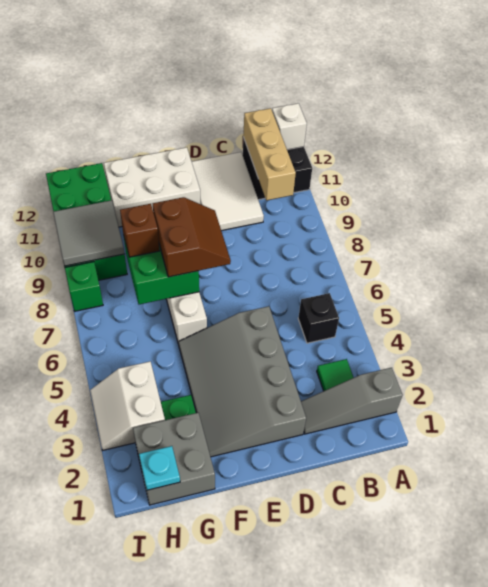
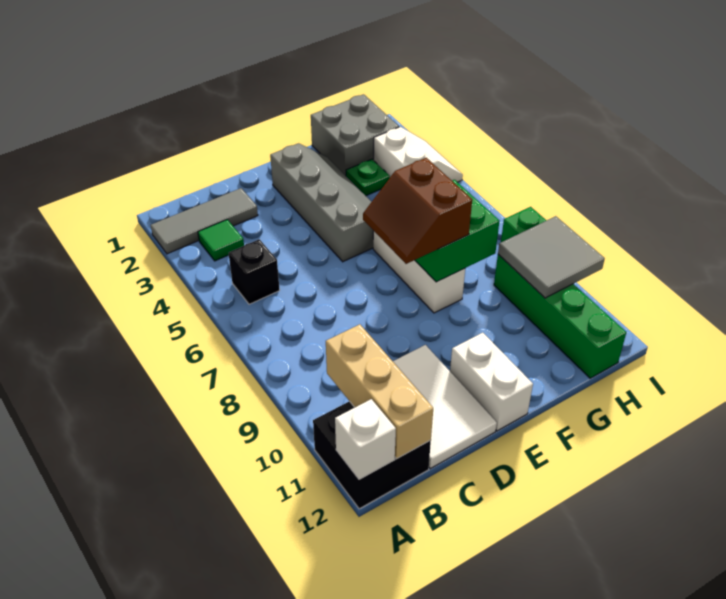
grey 1x3 slope [301,368,403,434] -> grey 1x3 tile [151,188,258,254]
grey 3x4 slope [178,306,306,457] -> grey 2x4 slope [270,143,373,262]
white 2x3 brick [104,147,200,227] -> white 1x2 brick [450,333,533,431]
brown 1x1 brick [120,204,160,257] -> none
cyan 1x1 plate [139,446,180,490] -> none
green 2x4 brick [46,163,127,280] -> green 1x4 brick [494,254,626,378]

